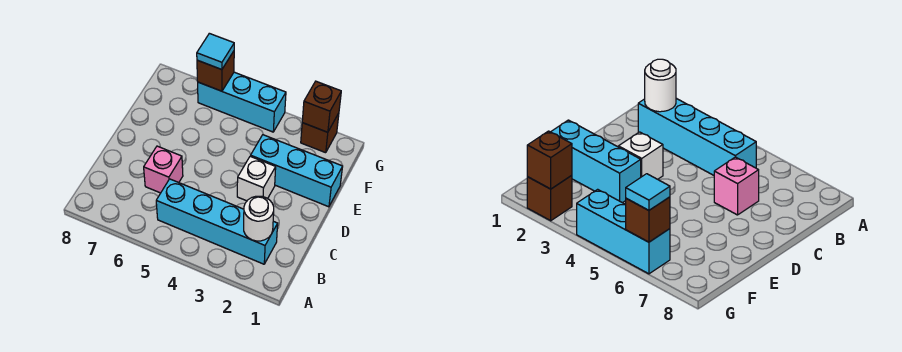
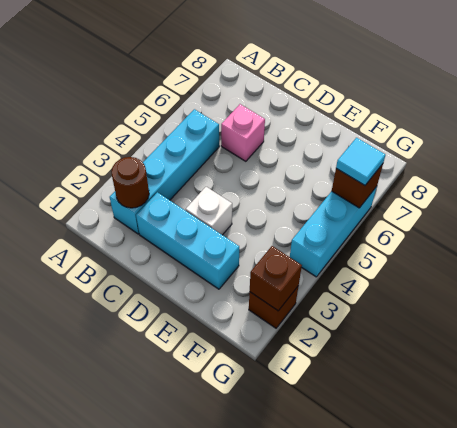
white 1x1 round brick [244,196,274,241] -> brown 1x1 round brick [111,157,149,208]
cyan 1x3 brick [251,135,343,207] -> cyan 1x3 brick turned to [136,192,239,289]

